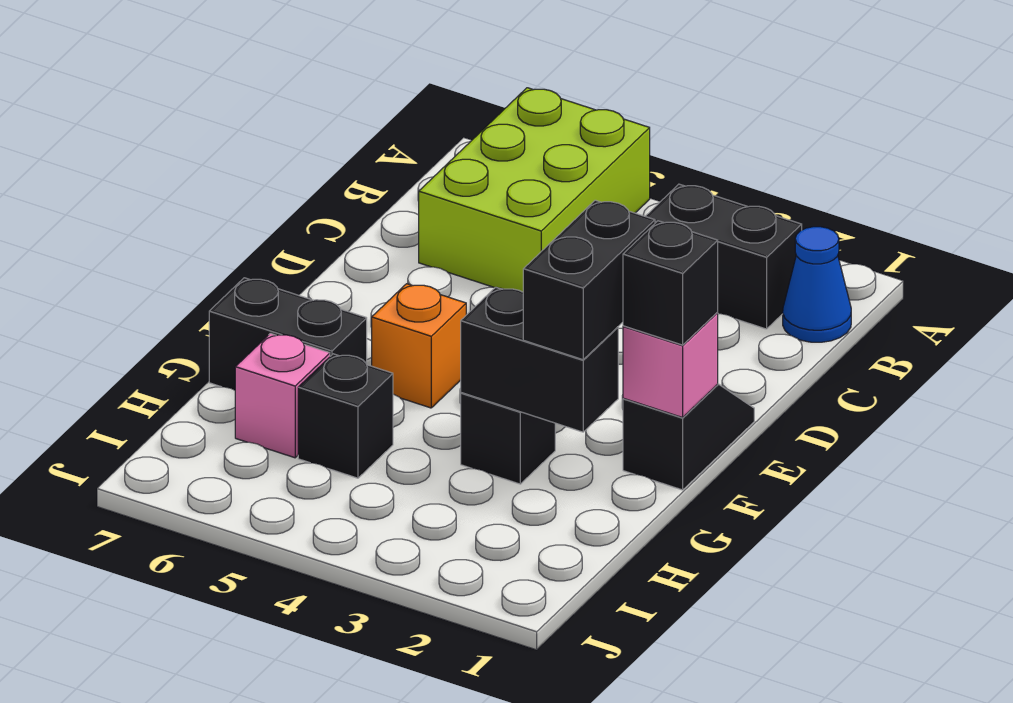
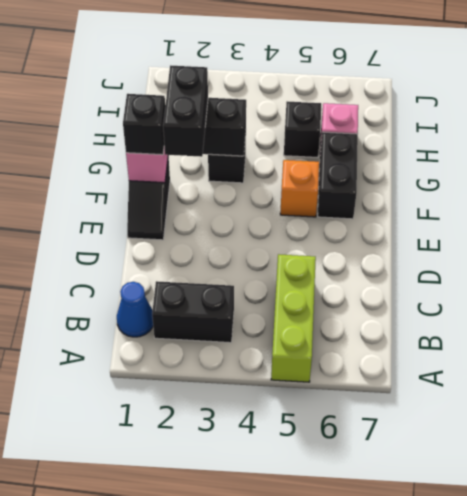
lime 2x3 brick [419,88,650,292] -> lime 1x3 brick [271,254,316,382]
black 1x2 brick [209,278,367,390] -> black 1x2 brick turned to [318,132,358,219]

